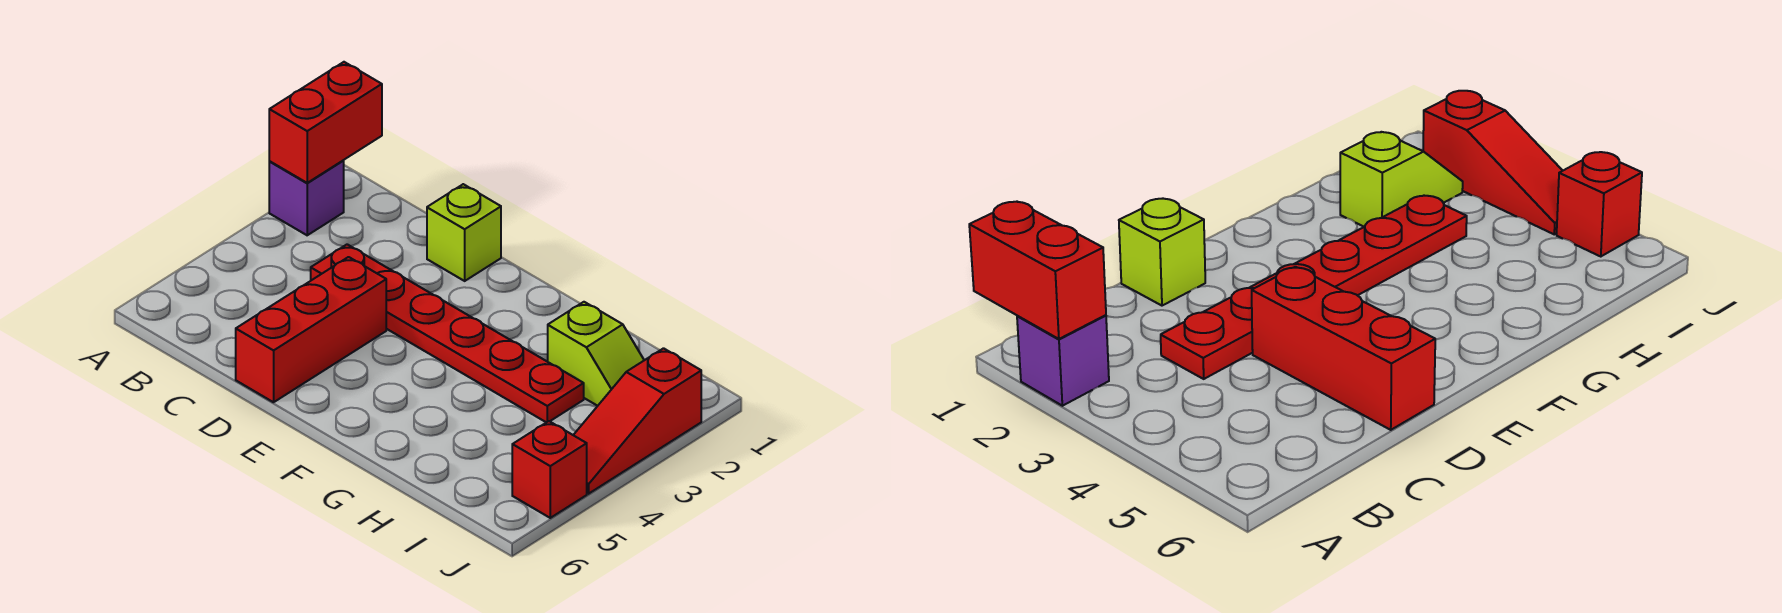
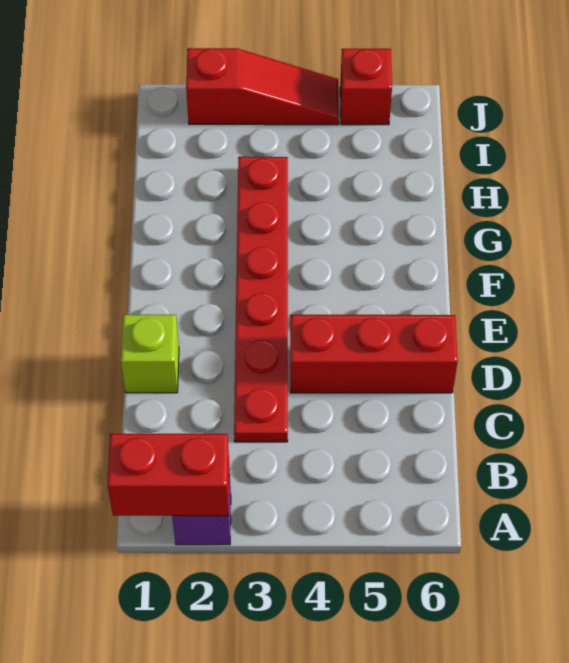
lime 1x2 slope [548,302,644,406] -> none

